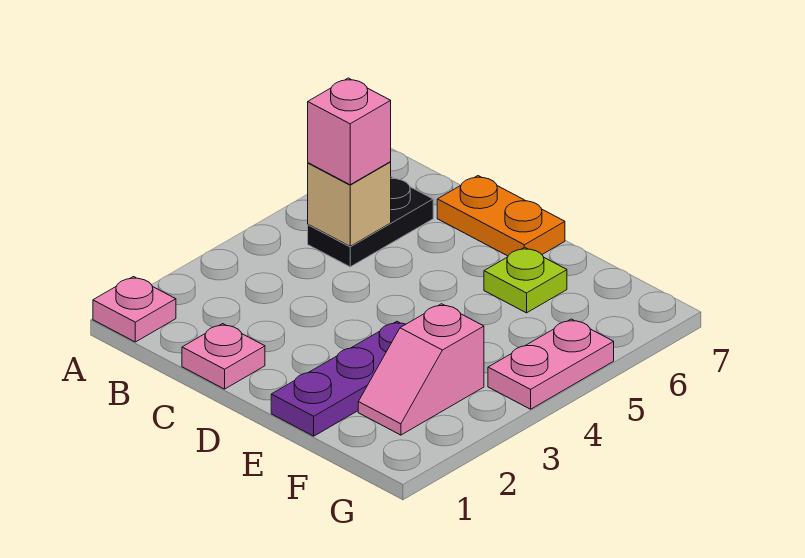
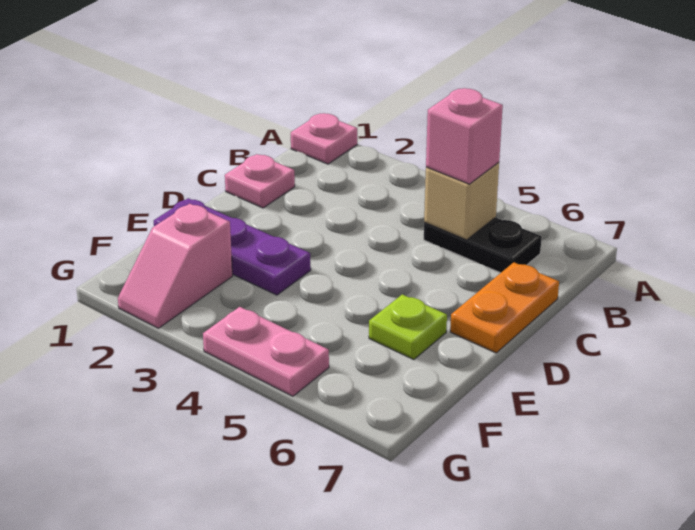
pink 1x2 slope [358,304,484,435] -> pink 1x2 slope turned to [118,204,233,328]

